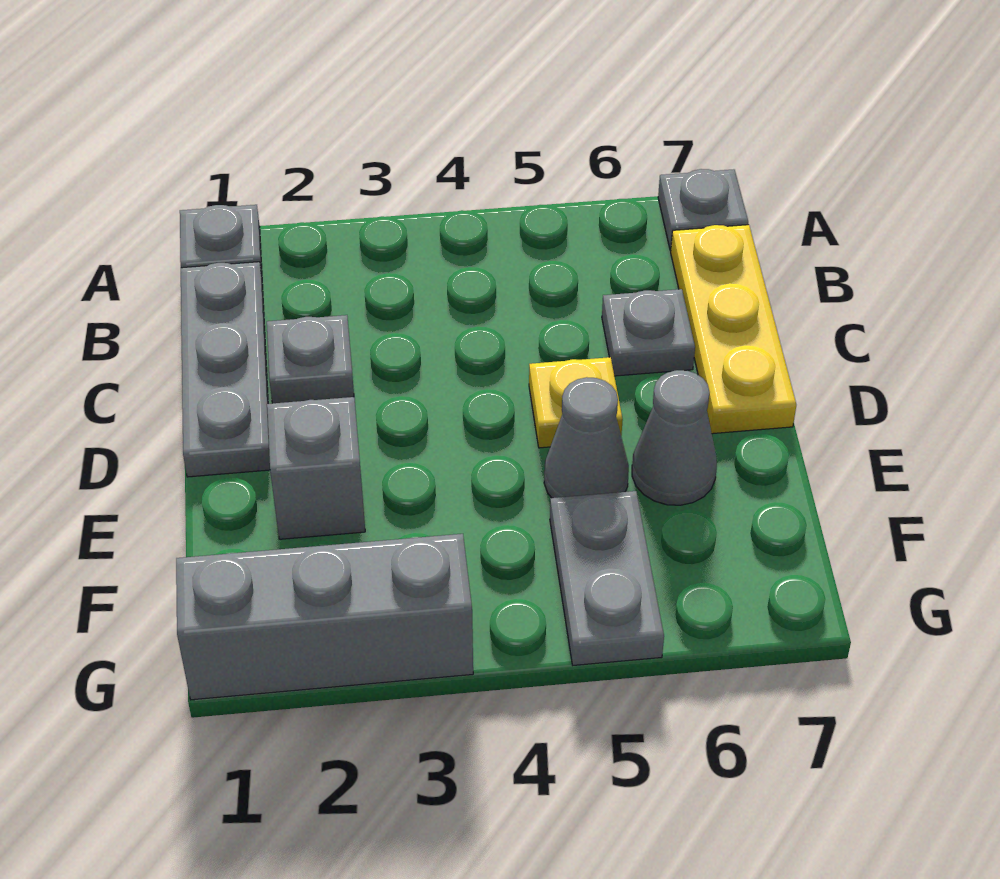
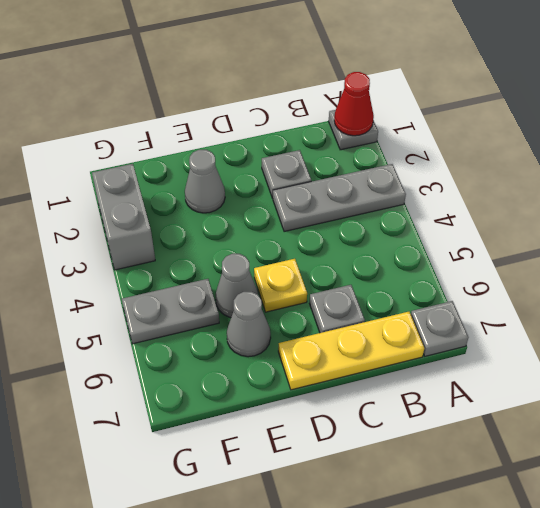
none -> red 1x1 cone [334,72,374,136]
grey 1x3 plate [181,262,270,477] -> grey 1x3 plate moved to [273,164,406,232]
grey 1x1 brick [267,397,365,539] -> grey 1x1 cone [185,150,225,213]
grey 1x3 brick [176,534,473,700] -> grey 1x2 brick [92,164,155,270]

